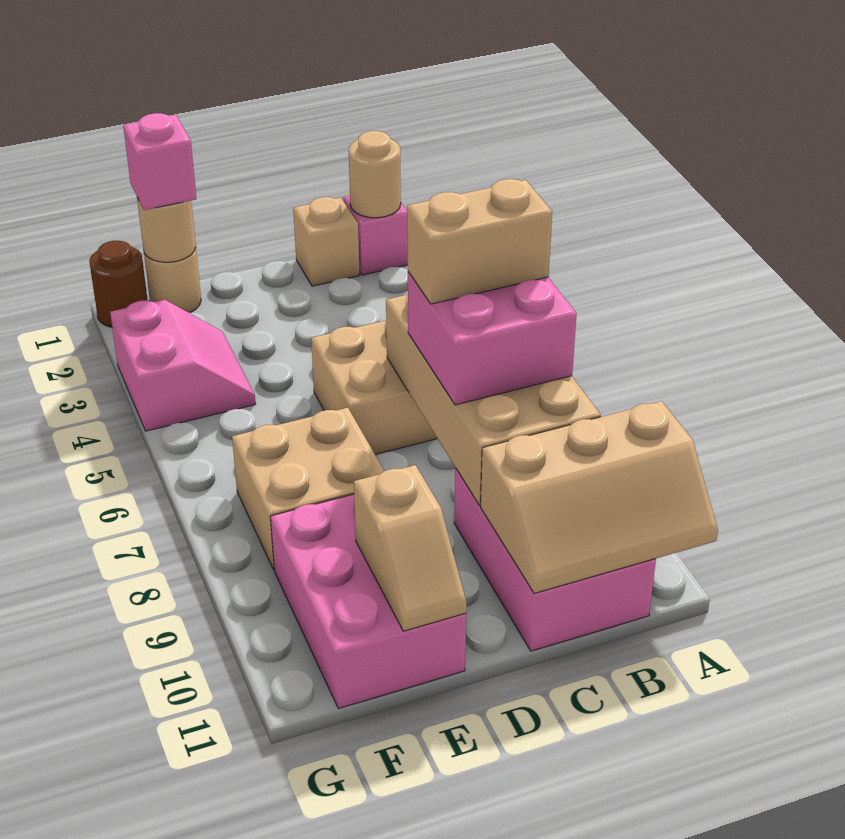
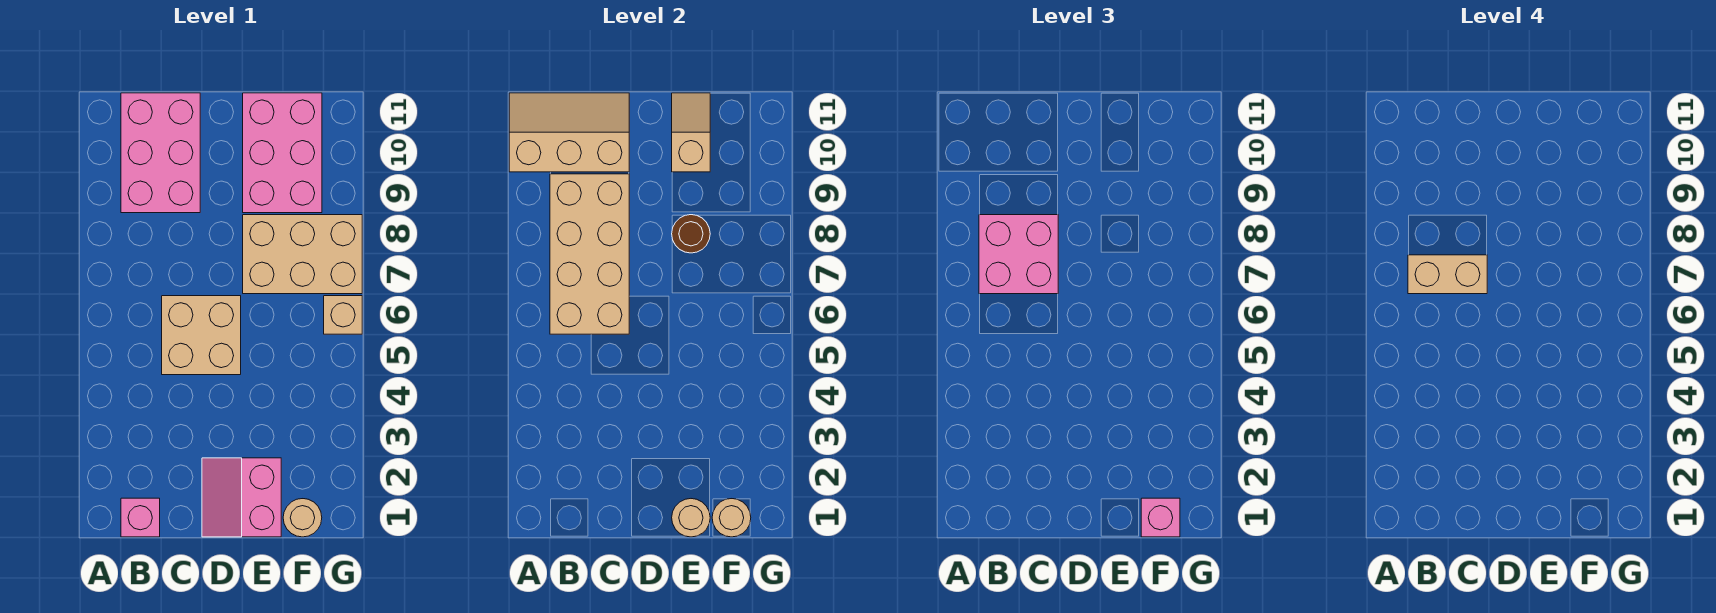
tan 1x1 round brick [349,131,401,218] -> tan 1x1 round brick moved to [672,499,710,537]
tan 1x1 brick [293,197,359,286] -> tan 1x1 brick moved to [324,296,362,334]
tan 2x2 brick [232,408,384,570] -> tan 2x3 brick [243,215,362,294]
pink 2x2 slope [110,300,256,431] -> pink 2x2 slope moved to [202,458,281,537]
brown 1x1 round brick [89,241,148,327] -> brown 1x1 round brick moved to [672,215,710,253]

